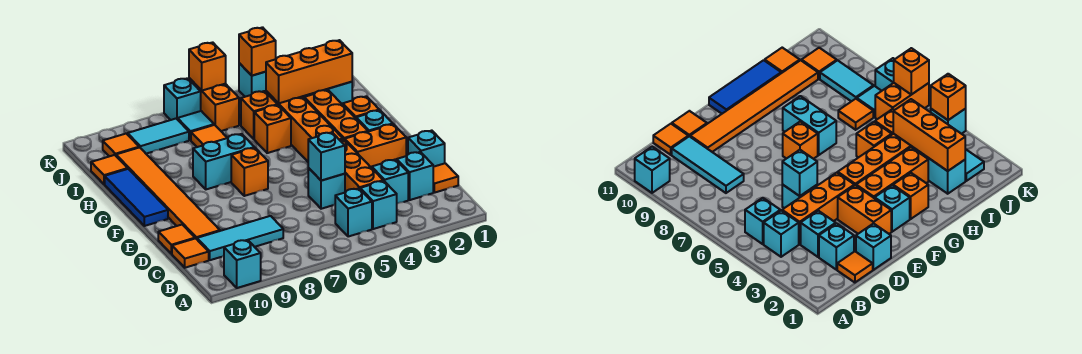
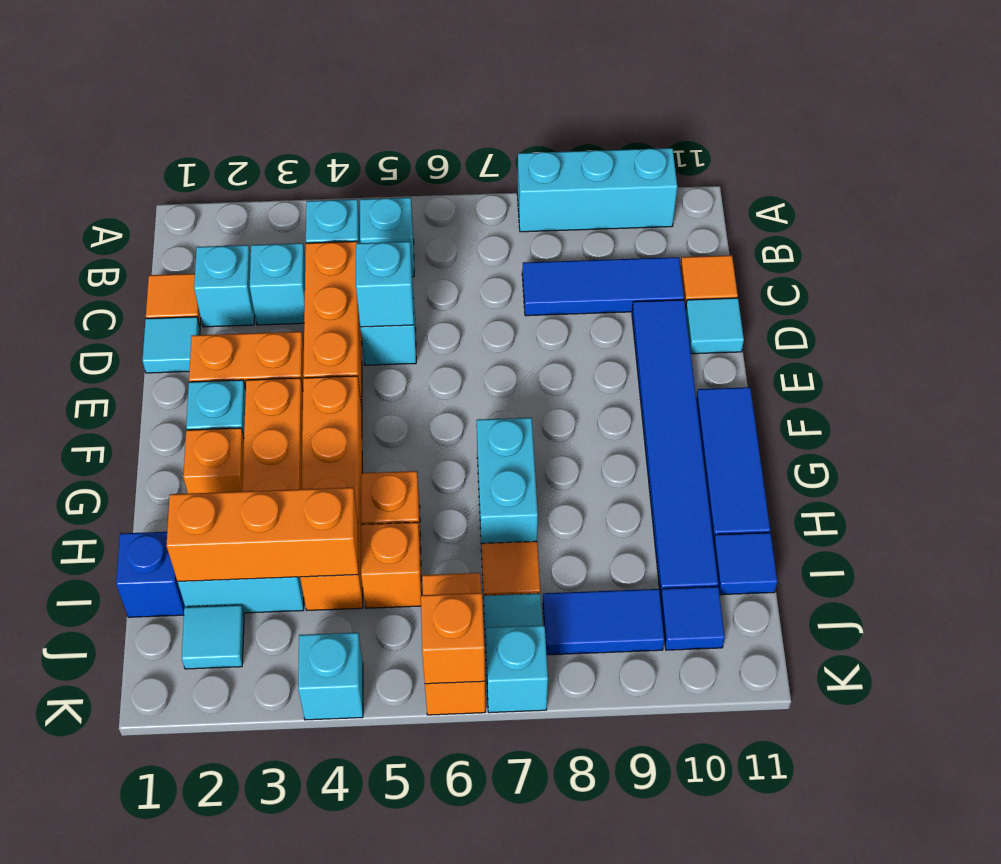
cyan 1x1 brick [224,240,261,288] -> cyan 1x3 brick [517,148,677,232]
cyan 1x3 tile [197,216,283,260] -> blue 1x3 tile [522,257,684,316]
cyan 1x1 brick [408,131,445,167] -> cyan 1x1 tile [142,317,200,373]
orange 1x6 tile [116,147,220,239] -> blue 1x6 tile [632,300,718,597]
orange 1x1 tile [158,225,195,254] -> cyan 1x1 tile [686,298,744,354]
orange 1x1 brick [231,148,268,196] -> none
cyan 1x2 brick [193,134,255,189] -> cyan 1x2 brick turned to [477,418,538,551]
none -> blue 1x1 brick [116,532,185,617]
orange 1x1 tile [91,155,128,184] -> blue 1x1 tile [714,533,778,595]
cyan 1x2 tile [128,119,189,154] -> blue 1x2 tile [543,589,664,655]
orange 1x1 tile [103,134,139,156] -> blue 1x1 tile [661,587,725,650]
orange 1x1 brick [239,27,276,76] -> none

